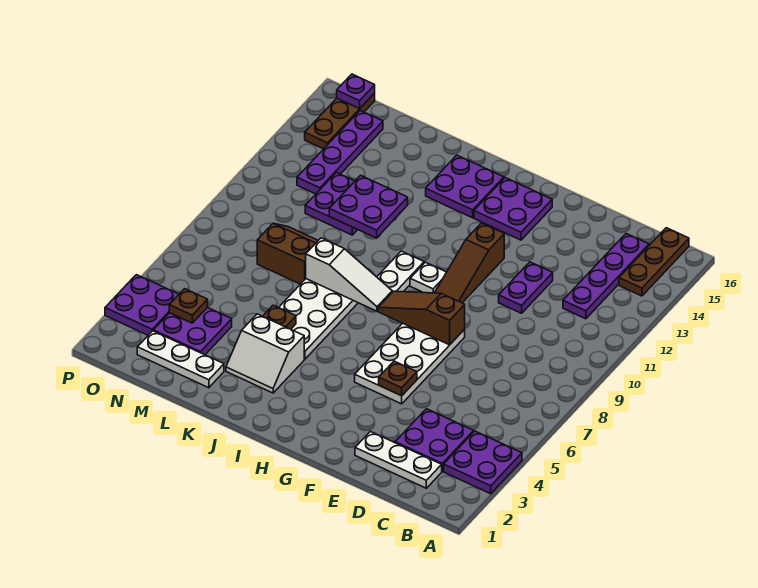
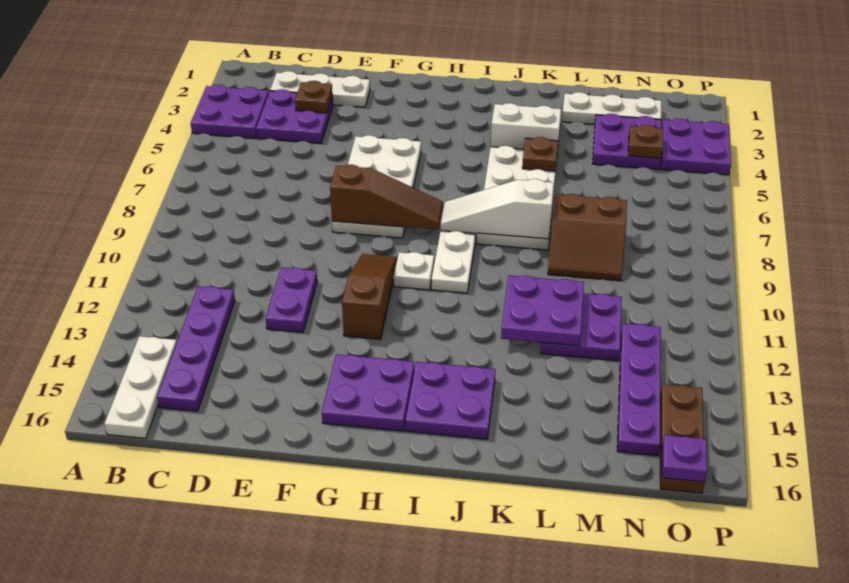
brown 1x3 plate [619,228,689,296] -> white 1x3 plate [104,336,177,438]
brown 1x1 plate [379,361,417,396] -> brown 1x1 plate moved to [295,81,332,113]

